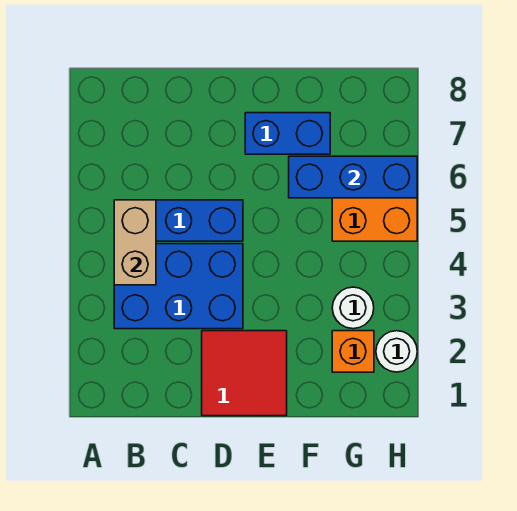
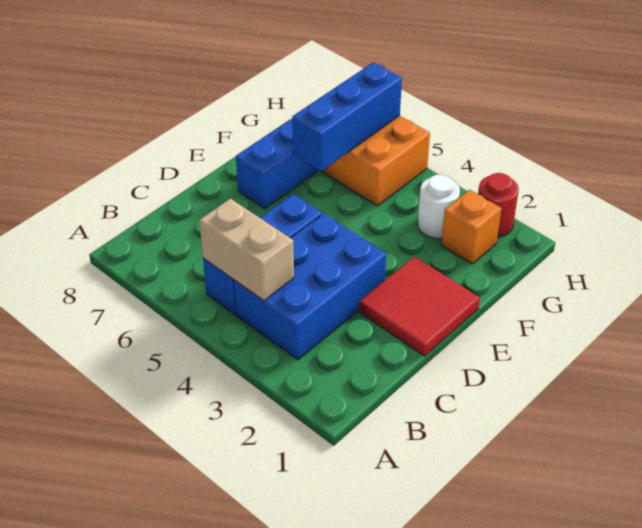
white 1x1 round brick [376,331,417,372] -> red 1x1 round brick [478,173,519,237]

